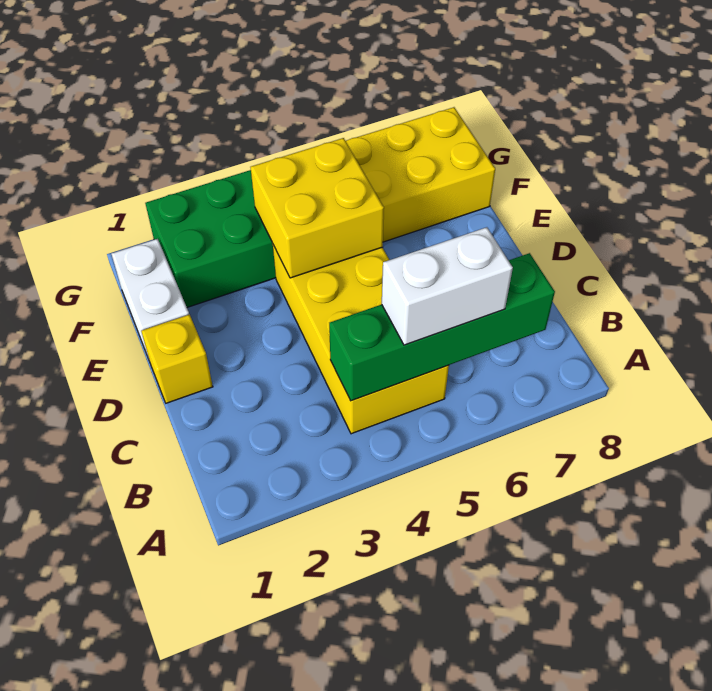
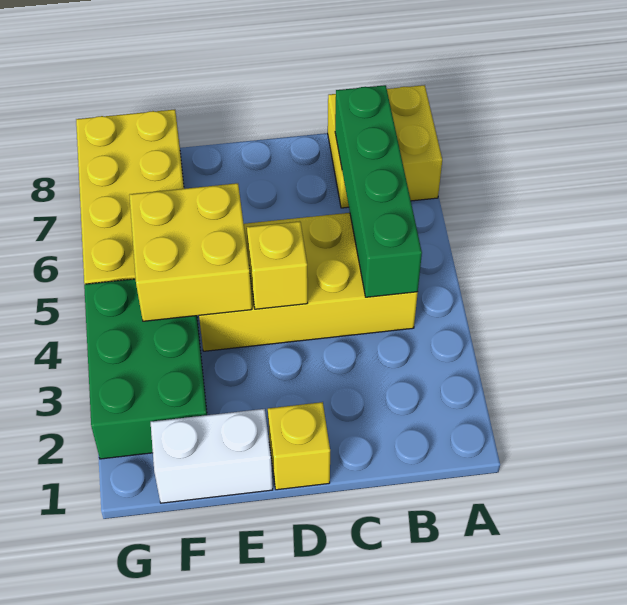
none -> yellow 2x2 brick [328,85,442,208]
white 1x2 brick [382,227,513,345] -> none
none -> yellow 1x1 brick [247,221,308,309]

